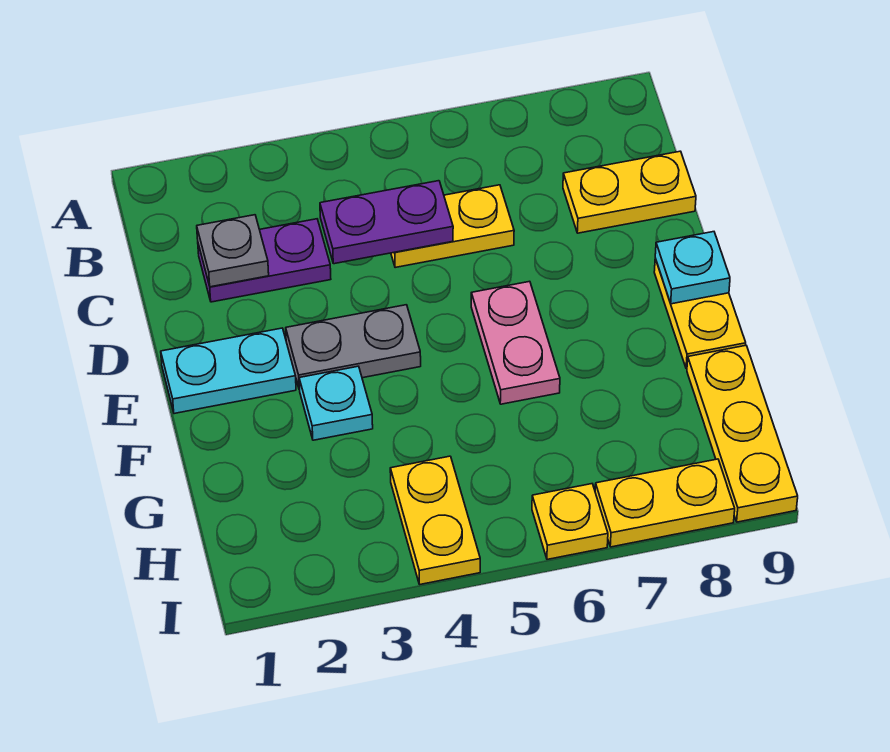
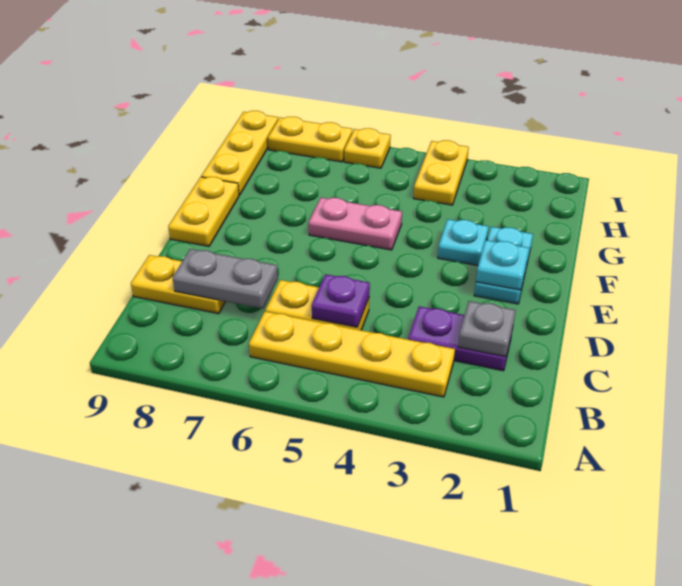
none -> yellow 1x4 plate [249,311,455,397]
purple 1x2 plate [320,181,453,264] -> purple 1x1 plate [312,274,370,327]
cyan 1x2 plate [161,328,296,414] -> cyan 1x2 plate turned to [474,227,533,304]
grey 1x2 plate [286,305,421,390] -> grey 1x2 plate moved to [173,249,278,309]
pink 1x2 plate [471,281,560,404] -> pink 1x2 plate turned to [309,198,402,250]
cyan 1x1 plate [655,232,730,304] -> cyan 1x1 plate moved to [476,240,529,290]

